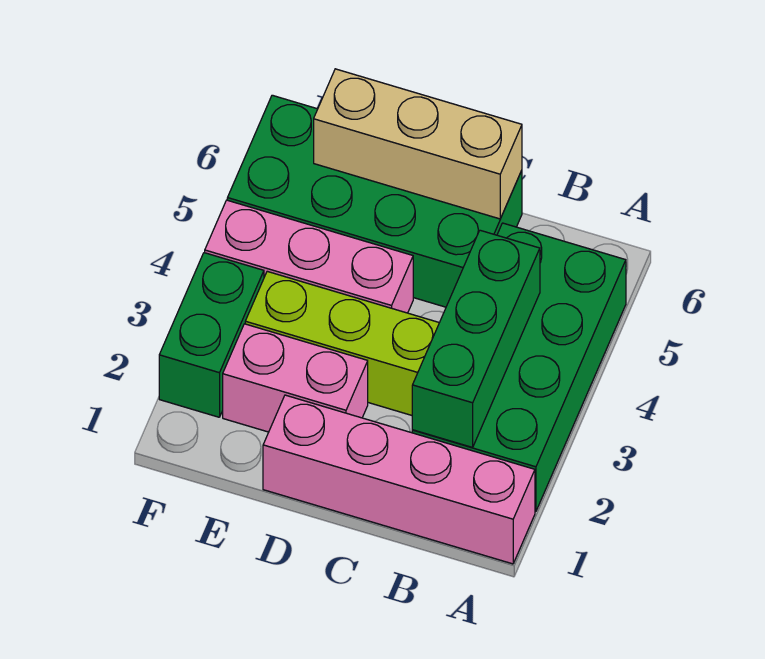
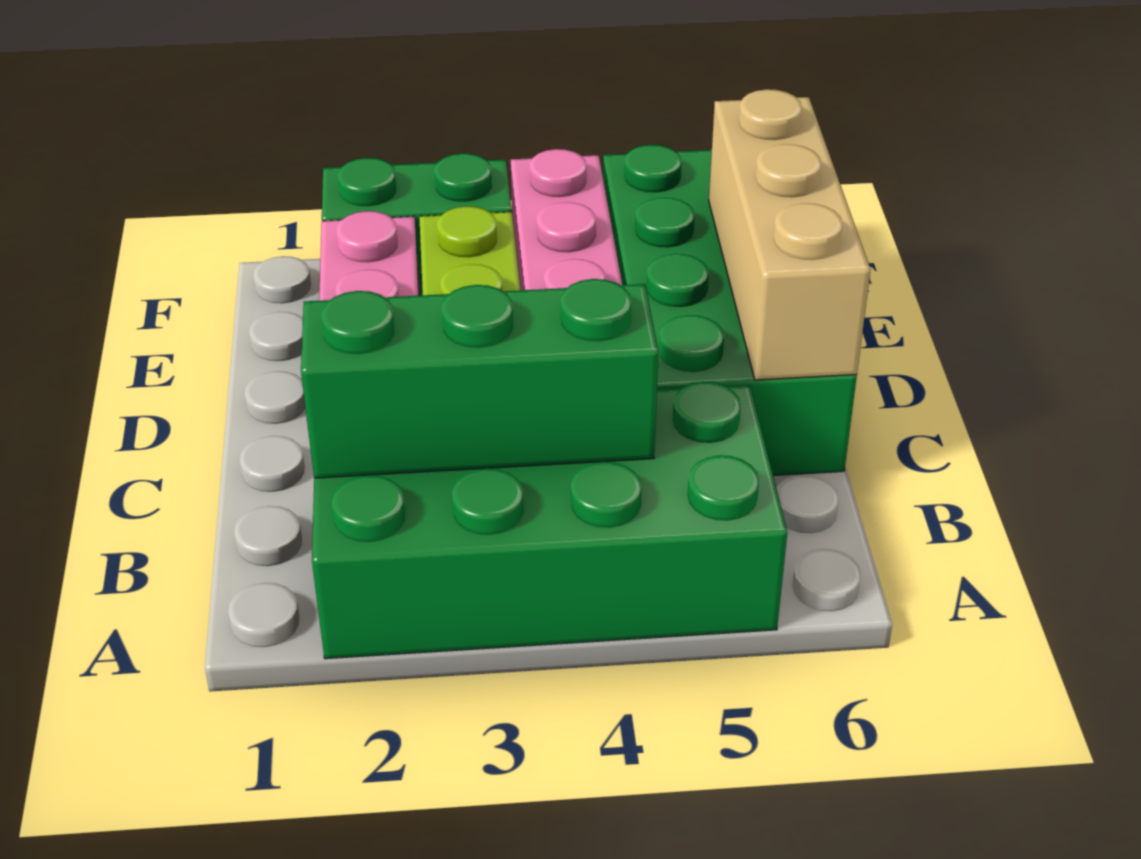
pink 1x4 brick [263,395,535,564] -> none

